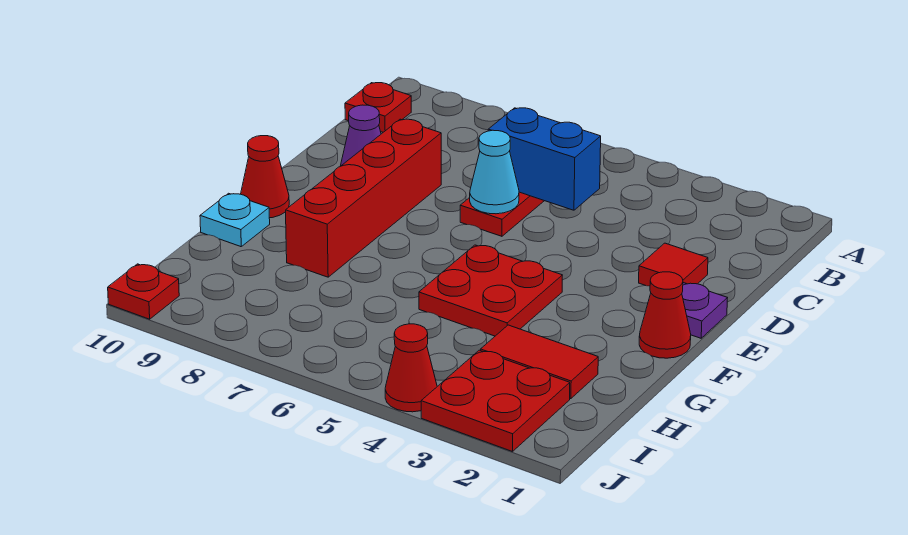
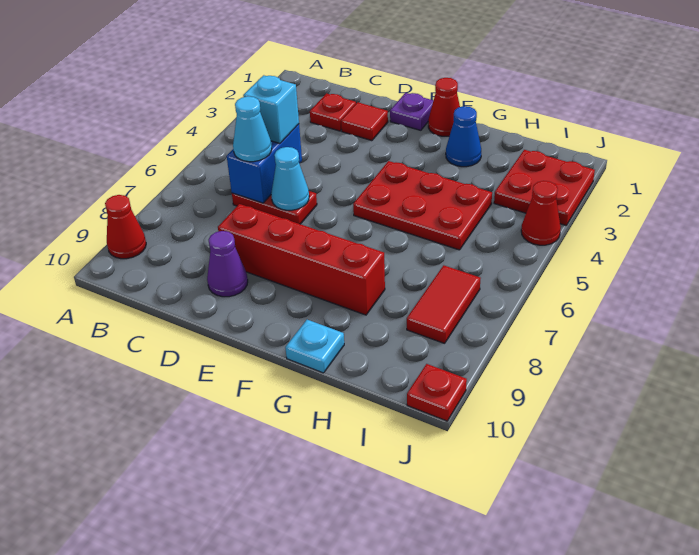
red 1x1 plate [345,83,411,132] -> red 1x1 plate moved to [310,93,356,131]
none -> cyan 1x1 brick [243,75,299,143]
none -> cyan 1x1 cone [233,96,272,162]
red 2x2 plate [419,245,562,336] -> red 2x3 plate [353,161,492,250]
red 1x1 cone [241,136,289,218] -> red 1x1 cone moved to [105,195,146,259]
none -> blue 1x1 cone [446,106,481,167]
red 1x2 tile [481,325,598,399] -> red 1x2 tile moved to [407,265,481,343]

